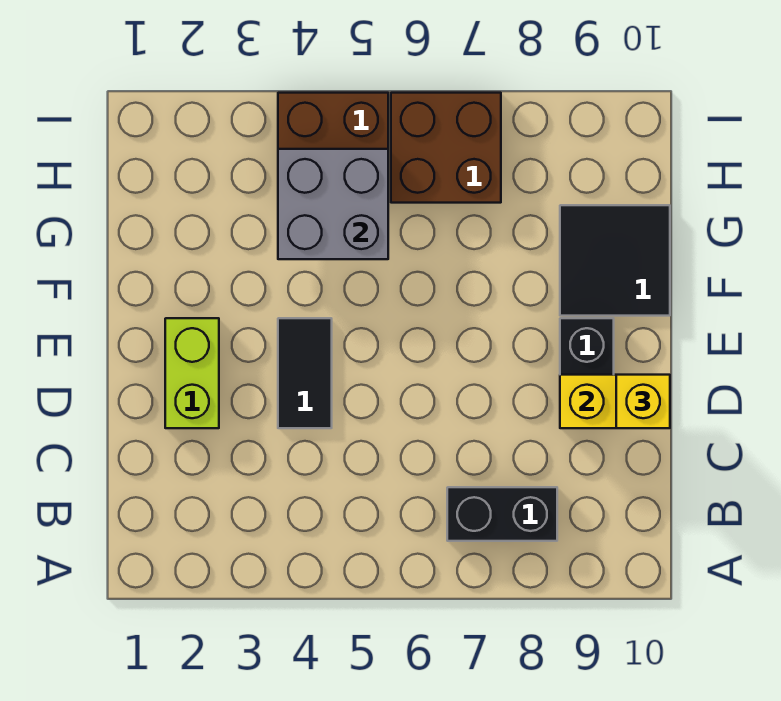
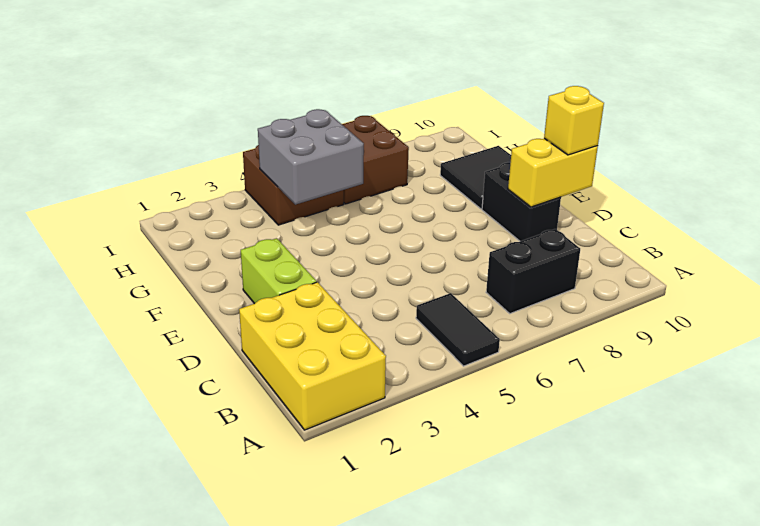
none -> yellow 2x3 brick [239,282,386,430]
black 1x2 tile [278,318,332,428] -> black 1x2 tile moved to [416,293,500,366]

